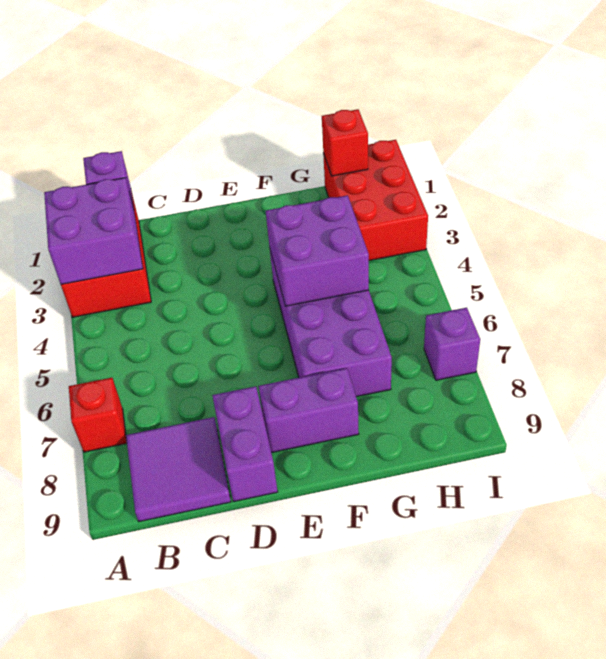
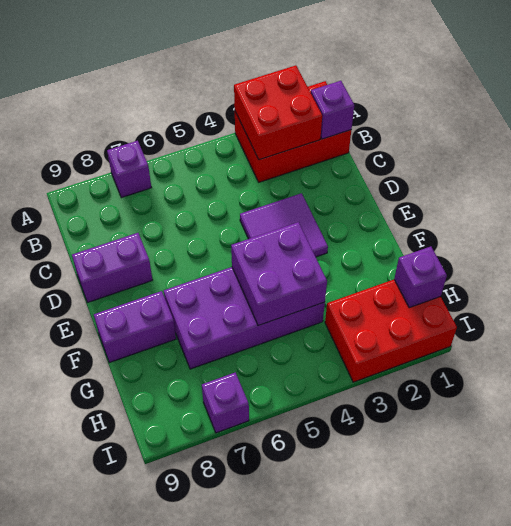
purple 2x2 brick [44,178,143,284] -> red 2x2 brick [234,65,322,160]
red 1x1 brick [69,378,127,452] -> purple 1x1 brick [107,141,151,198]
purple 2x2 tile [126,417,231,522] -> purple 2x2 tile moved to [240,193,328,257]
purple 1x2 brick [259,368,359,453] -> purple 1x2 brick turned to [94,291,176,363]
red 1x1 brick [322,109,368,176] -> purple 1x1 brick [394,247,447,308]

